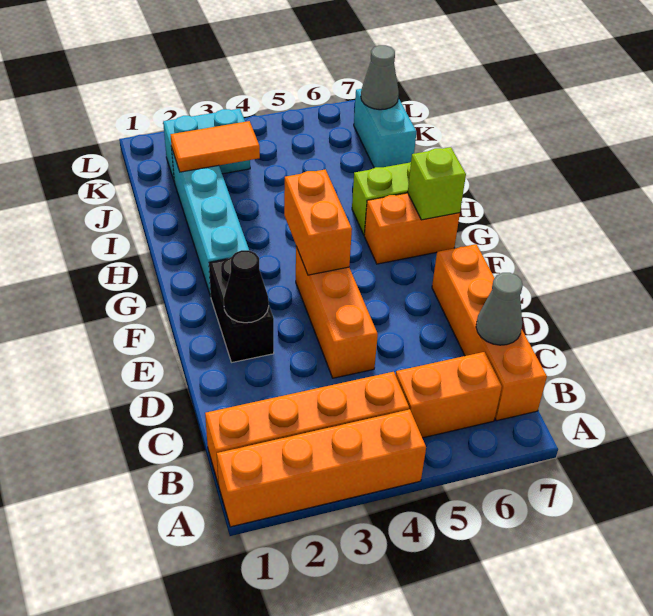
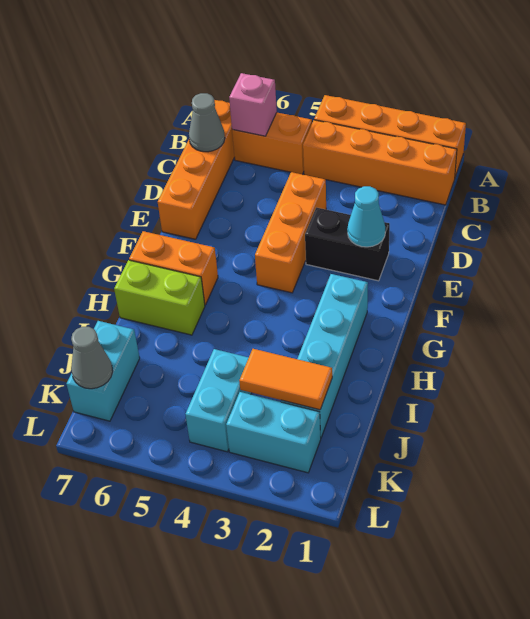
none -> pink 1x1 brick [229,73,277,136]
black 1x2 brick [209,258,274,362] -> black 1x2 brick turned to [305,207,390,281]
black 1x1 cone [224,250,269,323] -> cyan 1x1 cone [347,186,385,247]
orange 1x2 brick [284,169,352,275] -> none
lime 1x1 brick [408,147,466,220] -> none
none -> cyan 1x2 brick [185,349,251,452]

